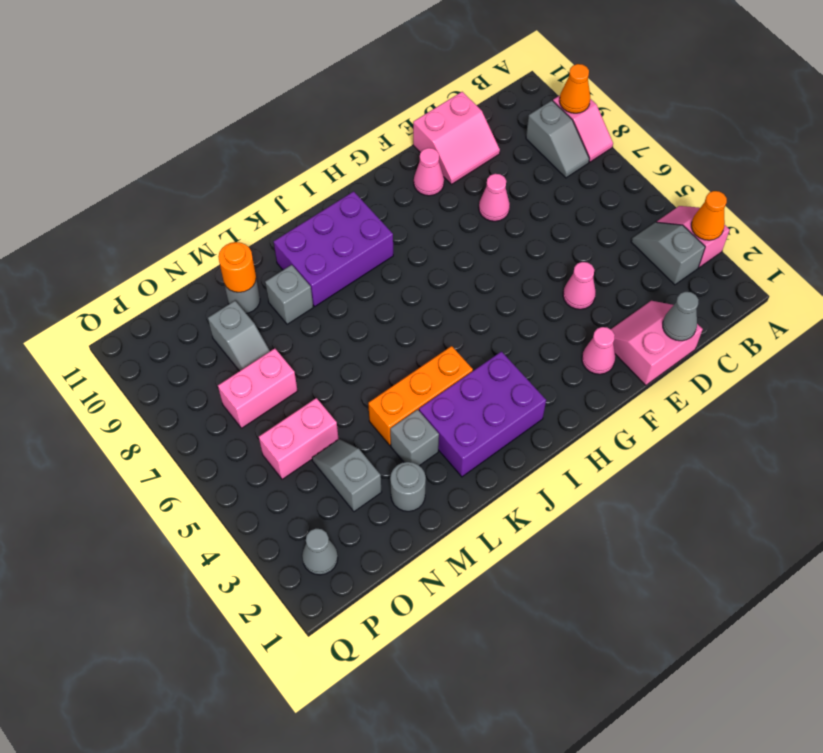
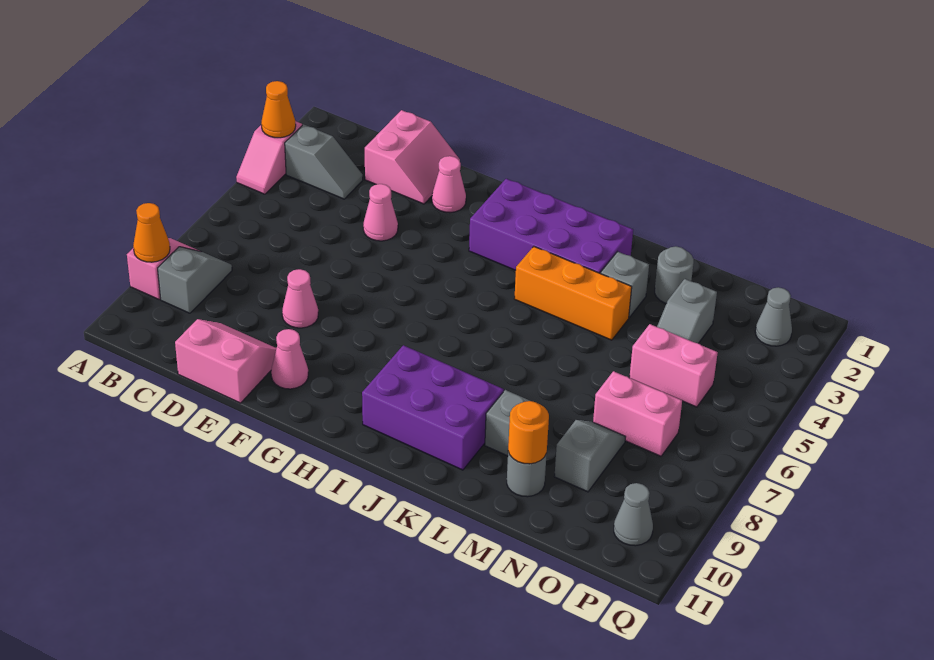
grey 1x2 slope [631,222,705,285] -> grey 1x2 slope turned to [285,124,363,199]
pink 2x2 slope [611,301,703,385] -> pink 2x2 slope turned to [365,110,460,204]
grey 1x1 cone [663,292,699,341] -> grey 1x1 cone moved to [614,483,653,546]
purple 2x3 brick [419,352,546,477] -> purple 2x4 brick [469,179,633,273]

